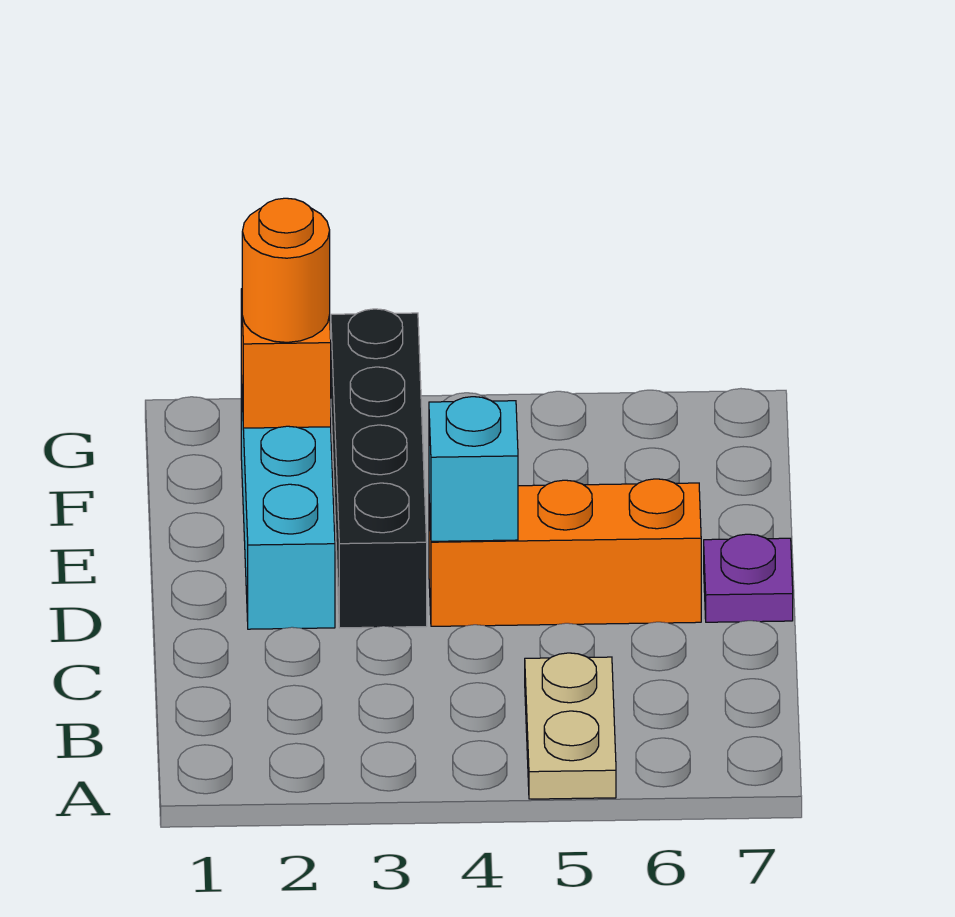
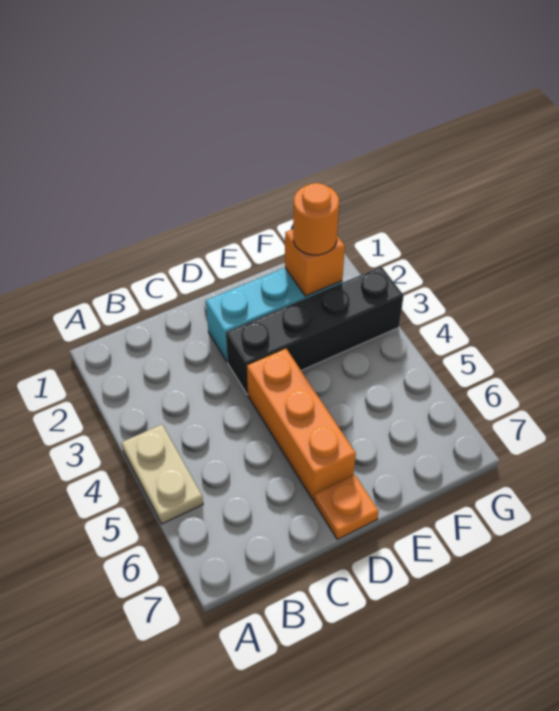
tan 1x2 plate [525,653,616,799] -> tan 1x2 plate turned to [121,424,203,524]
cyan 1x1 brick [429,397,518,541] -> none
purple 1x1 plate [704,534,793,622] -> orange 1x1 plate [314,475,379,539]

